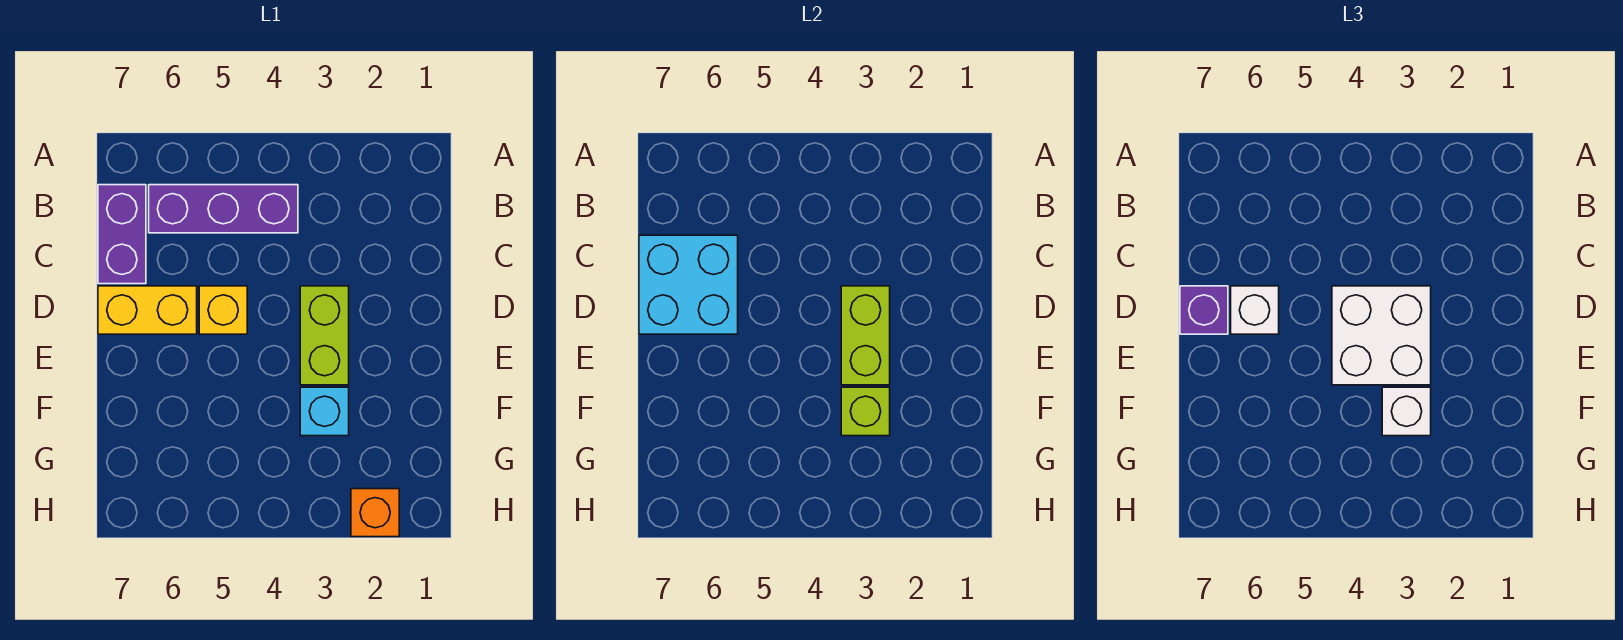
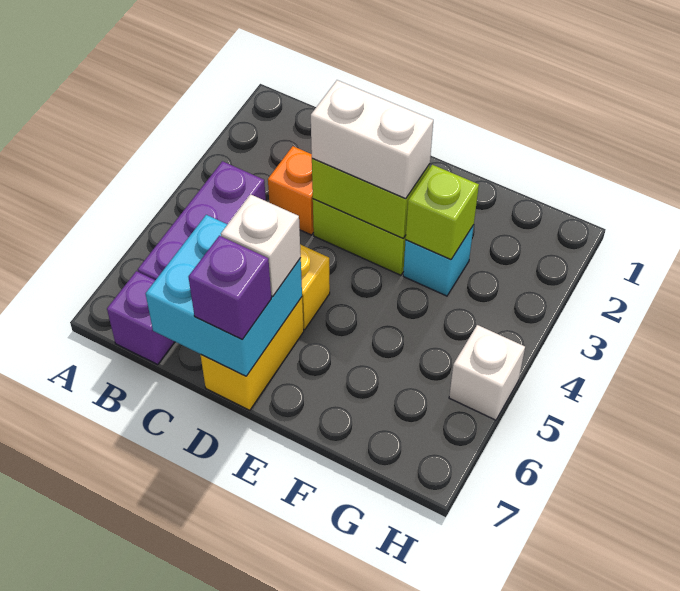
purple 1x2 brick [98,185,146,284] -> purple 1x1 brick [107,271,175,364]
white 2x2 brick [1332,286,1431,385] -> white 1x2 brick [311,80,433,199]
white 1x1 brick [1382,387,1431,436] -> white 1x1 brick moved to [449,325,525,420]
orange 1x1 brick [351,489,399,537] -> orange 1x1 brick moved to [268,146,314,235]

